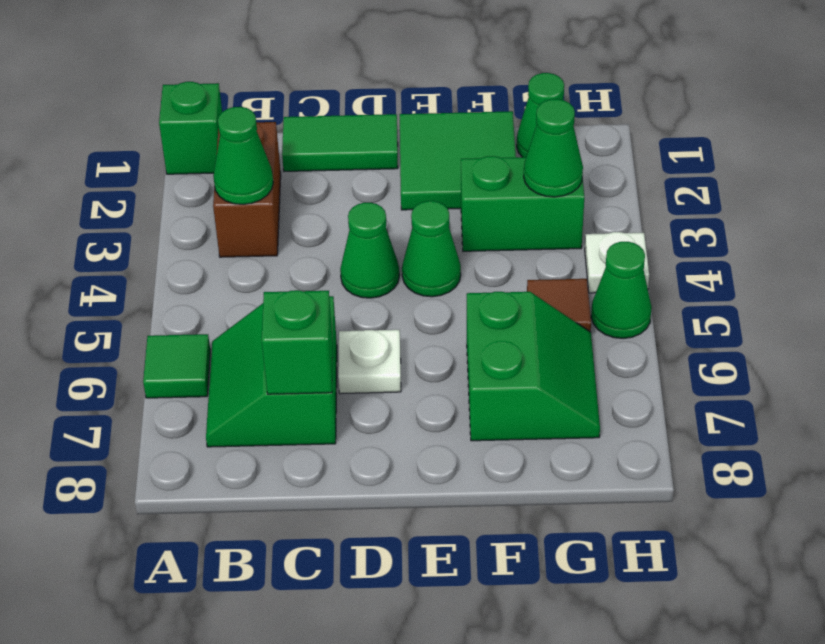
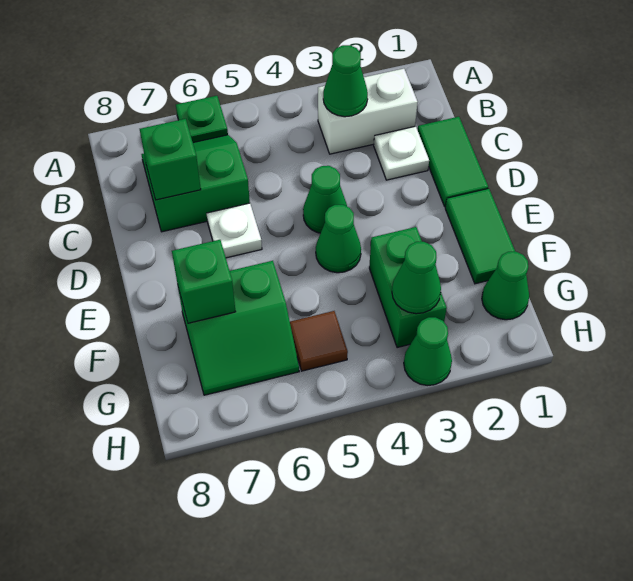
green 1x1 brick [159,82,222,174] -> green 1x1 brick moved to [172,240,236,323]
green 1x1 tile [143,334,210,398] -> green 1x1 plate [176,96,228,143]
brown 1x2 brick [213,122,281,257] -> white 1x2 brick [318,69,418,154]
green 2x2 tile [400,111,516,210] -> green 1x2 tile [445,189,515,284]
white 1x1 plate [585,232,649,293] -> white 1x1 plate moved to [374,126,429,180]
green 1x1 cone [591,242,652,339] -> green 1x1 cone moved to [404,317,452,385]

